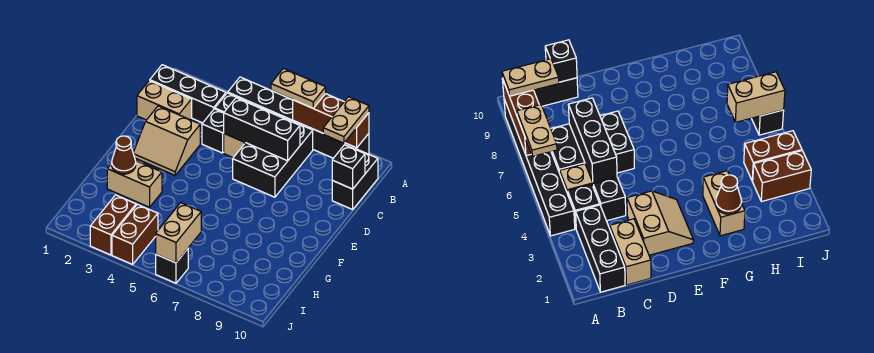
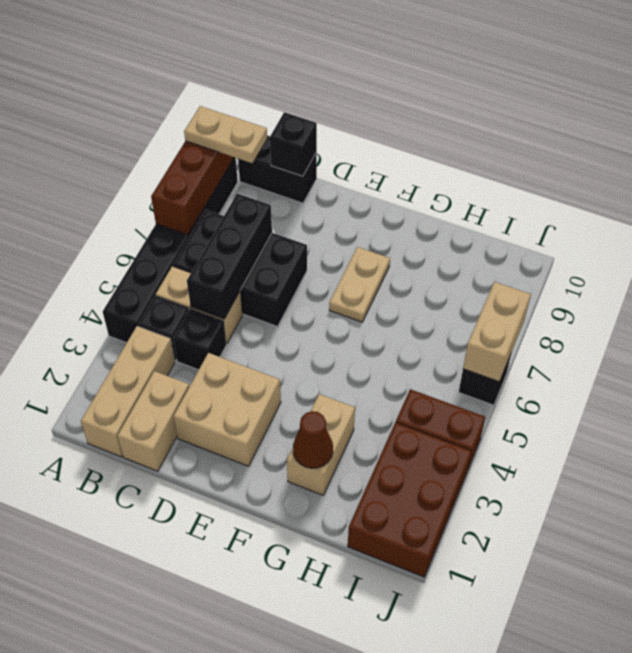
tan 1x2 plate [271,69,326,108] -> tan 1x2 plate moved to [329,247,390,322]
black 1x3 brick [150,65,226,123] -> tan 1x3 brick [81,326,175,457]
tan 2x2 slope [133,106,200,175] -> tan 2x2 brick [173,353,281,466]
brown 1x2 brick [90,195,136,255] -> brown 2x3 brick [348,422,471,577]
tan 1x2 brick [156,203,201,263] -> tan 1x2 brick turned to [463,282,531,382]

